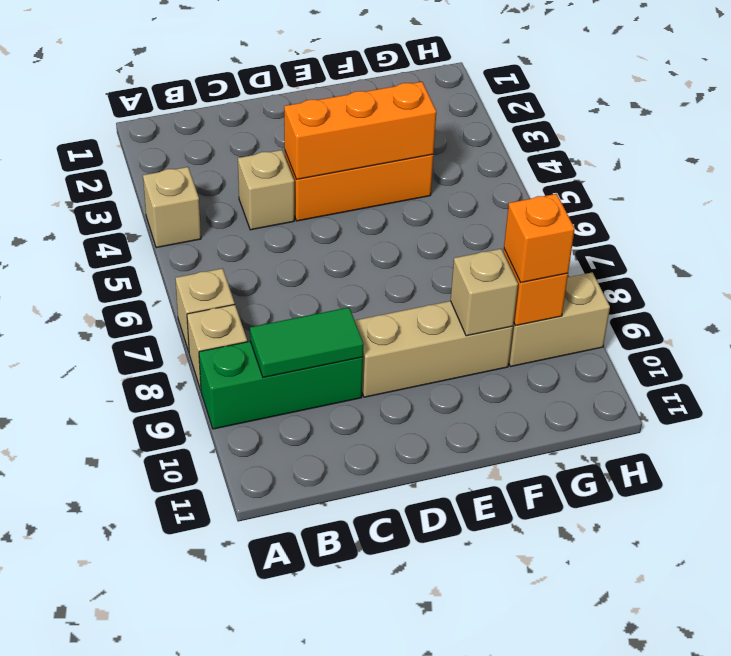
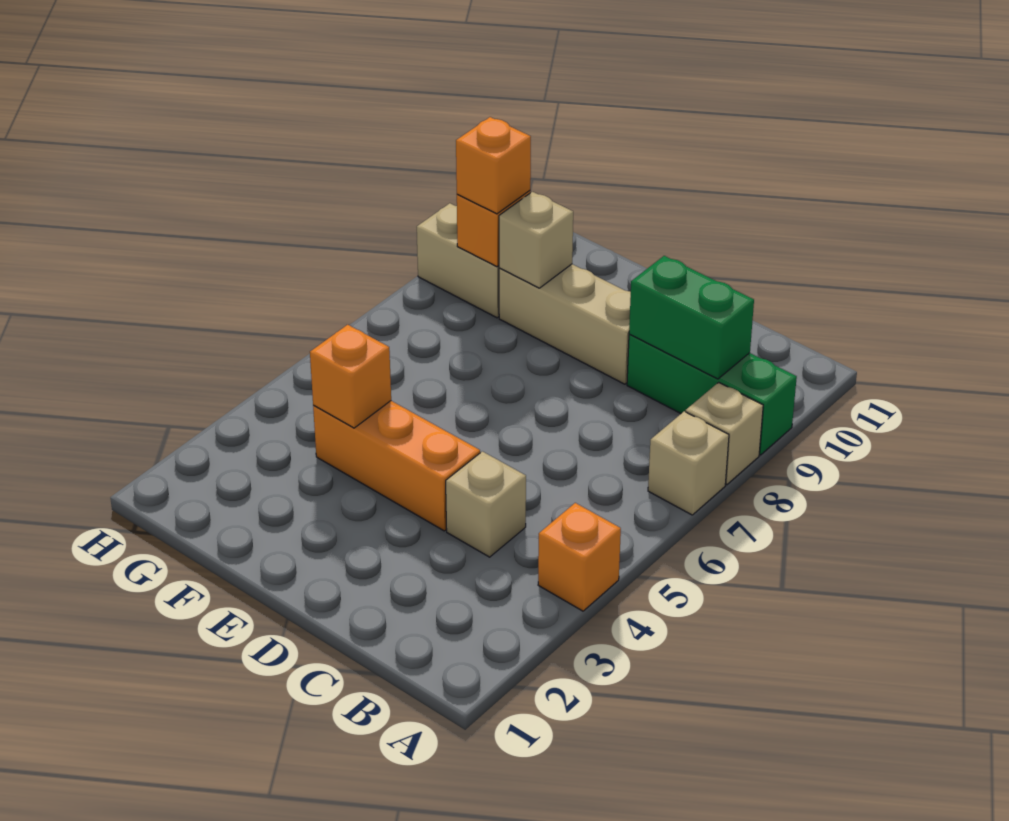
tan 1x1 brick [143,167,201,248] -> orange 1x1 brick [538,503,621,611]
green 1x2 tile [250,307,364,377] -> green 1x2 brick [629,256,754,379]
orange 1x3 brick [284,82,436,179] -> orange 1x1 brick [310,325,391,428]

